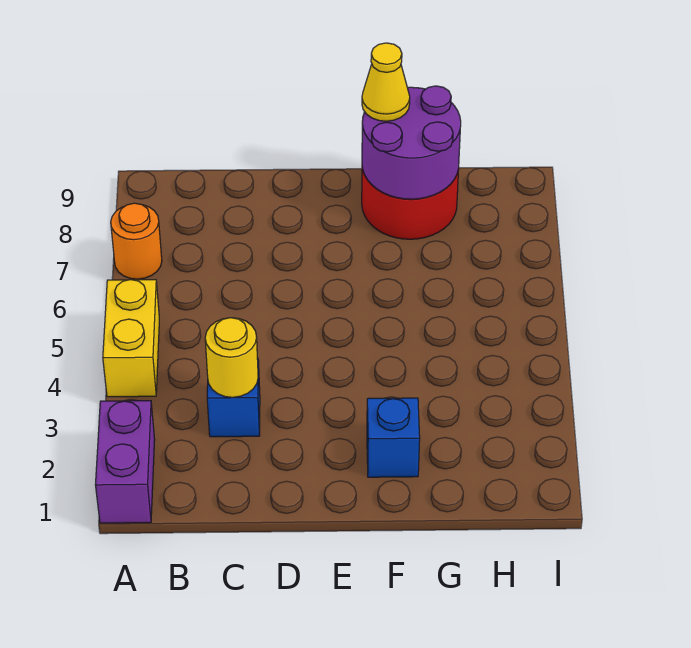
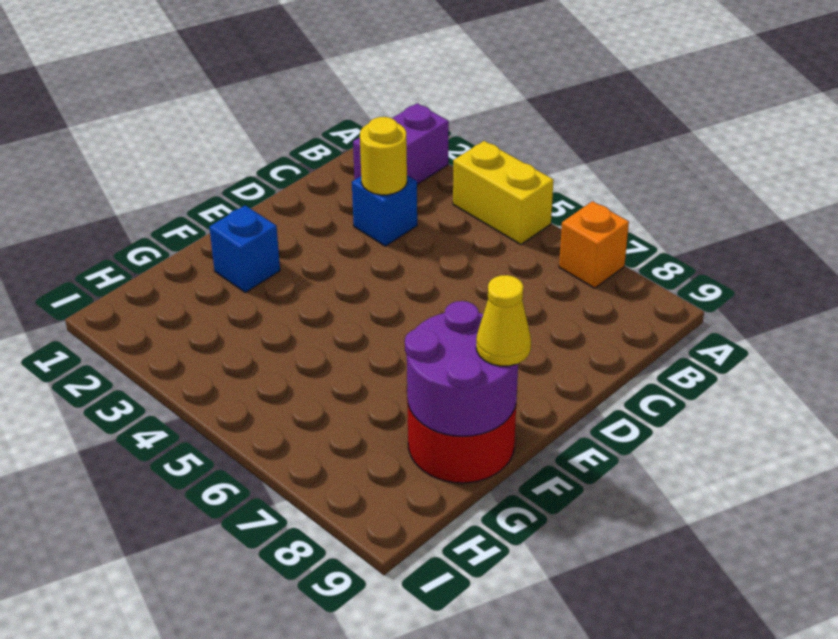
purple 1x2 brick [95,401,155,523] -> purple 1x2 brick turned to [353,103,449,184]
orange 1x1 round brick [111,203,162,279] -> orange 1x1 brick [559,201,629,288]

